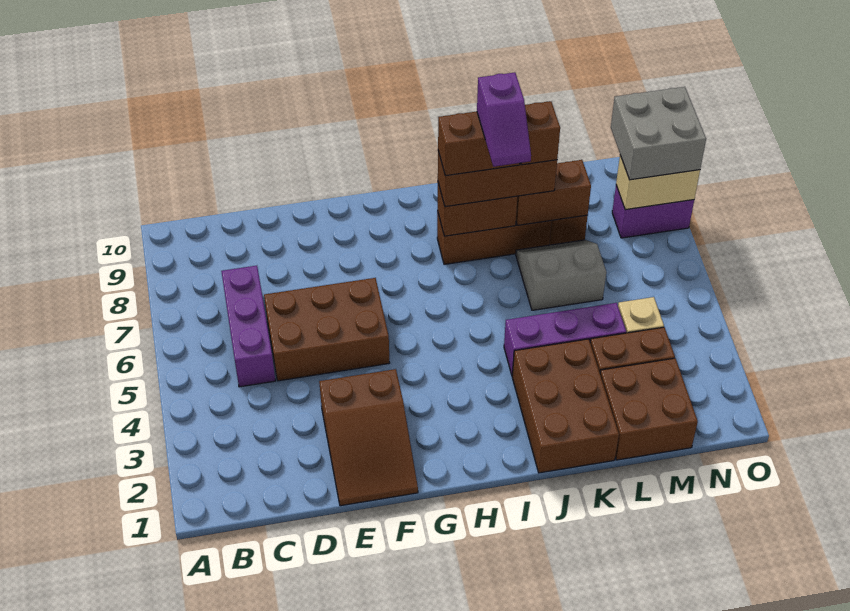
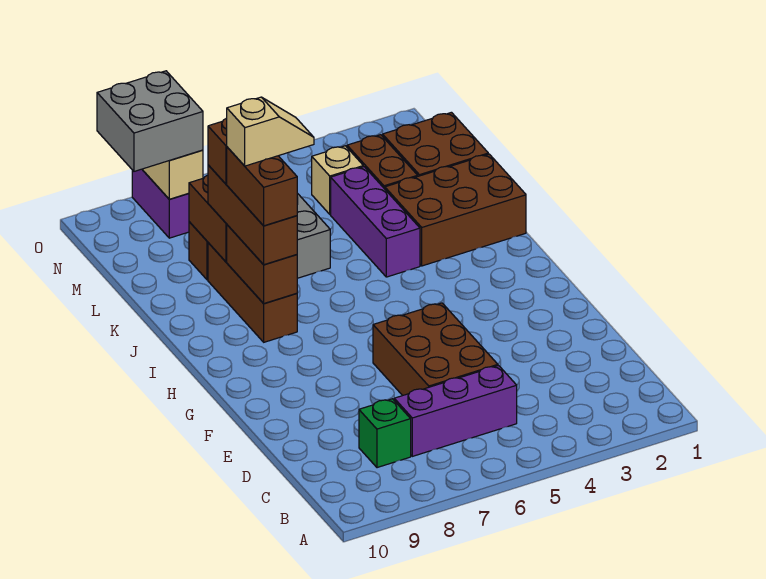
none -> green 1x1 brick [359,399,411,468]
brown 2x3 slope [319,369,418,506] -> none
purple 1x2 slope [477,72,531,167] -> tan 1x2 slope [227,97,314,166]

